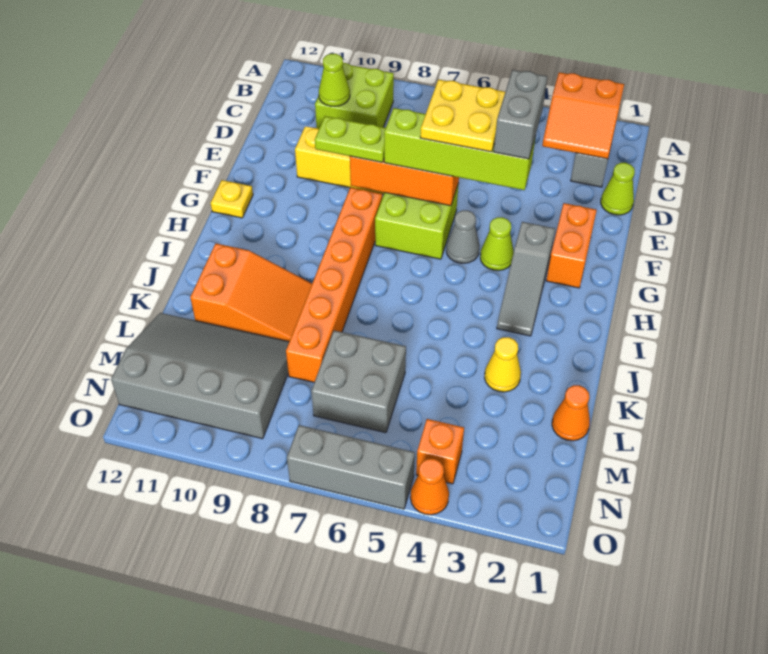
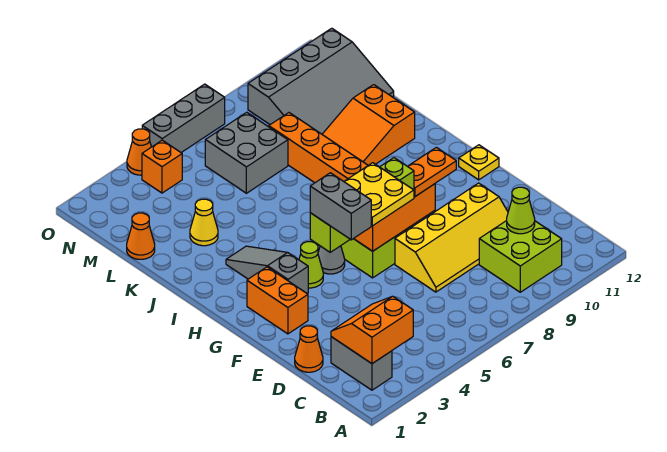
lime 1x1 cone [601,163,635,215] -> orange 1x1 cone [295,326,323,372]
lime 1x2 plate [315,116,386,162] -> orange 1x2 plate [408,147,456,196]

